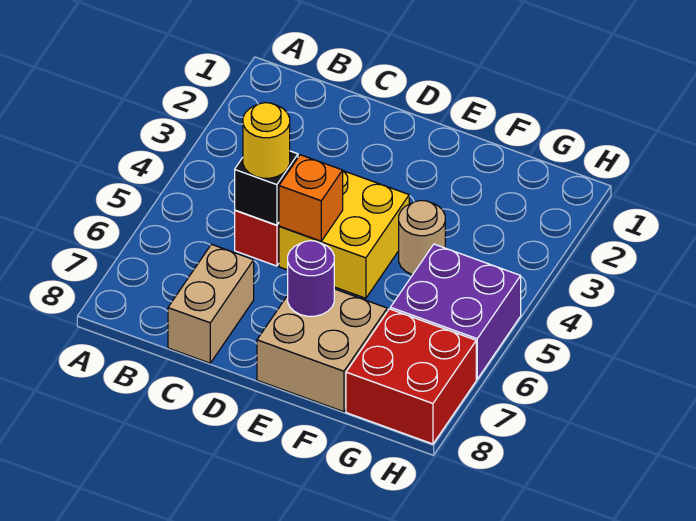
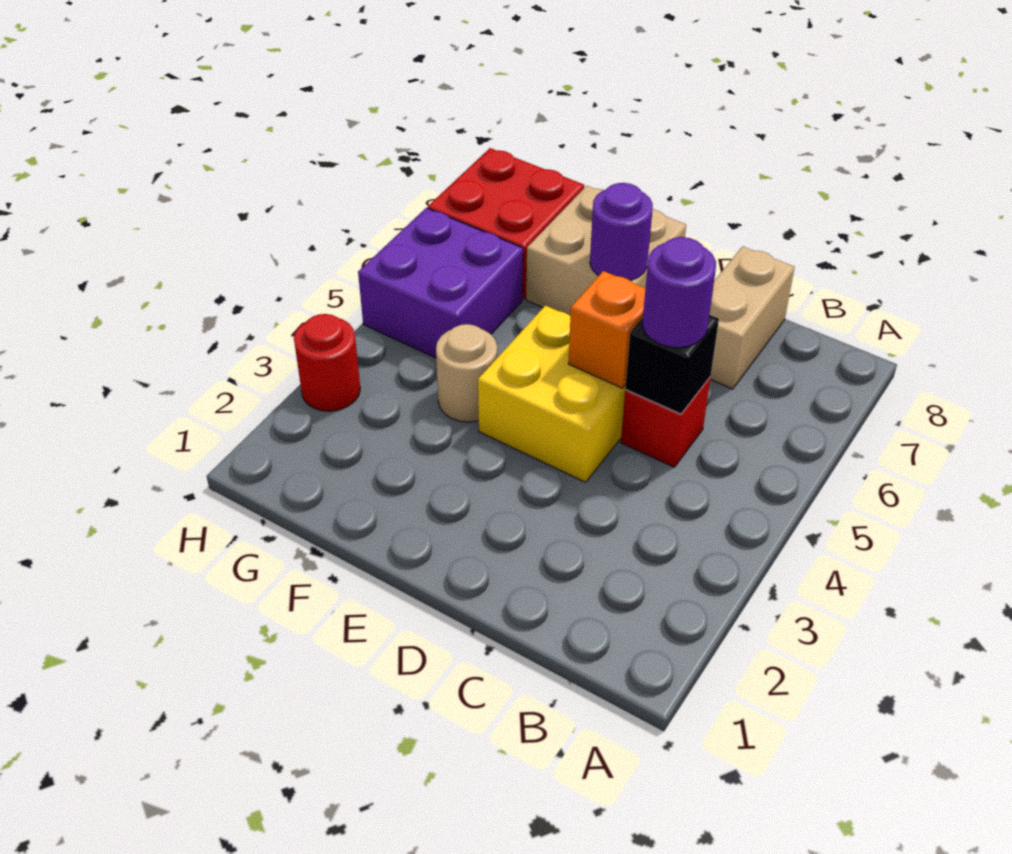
yellow 1x1 round brick [243,103,290,178] -> purple 1x1 round brick [642,237,716,348]
none -> red 1x1 round brick [294,314,360,411]

